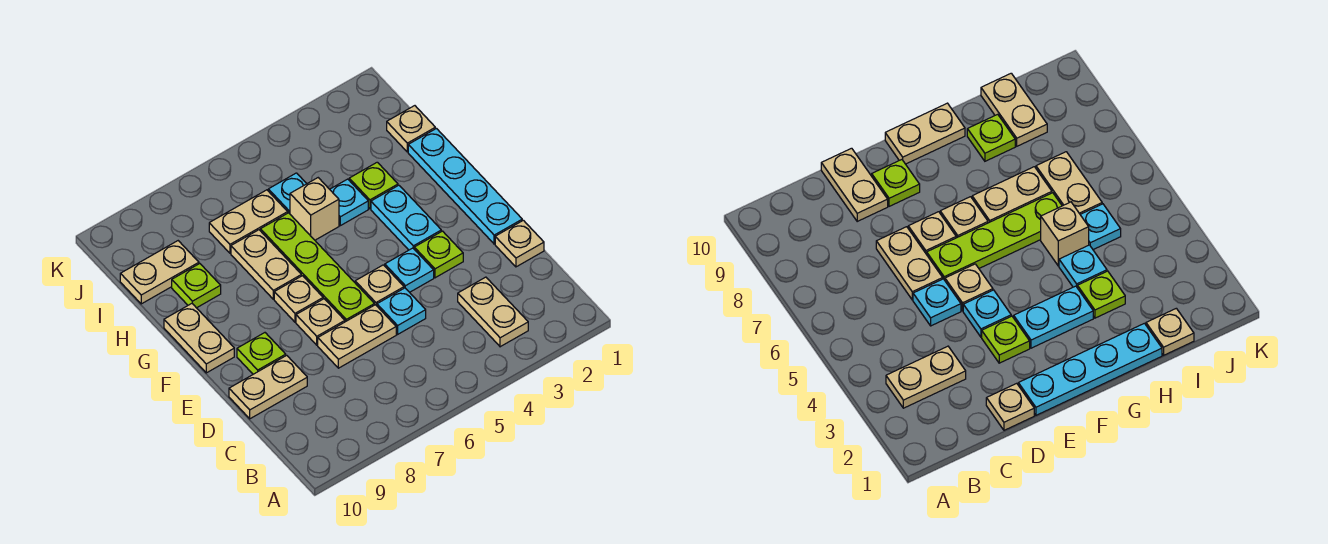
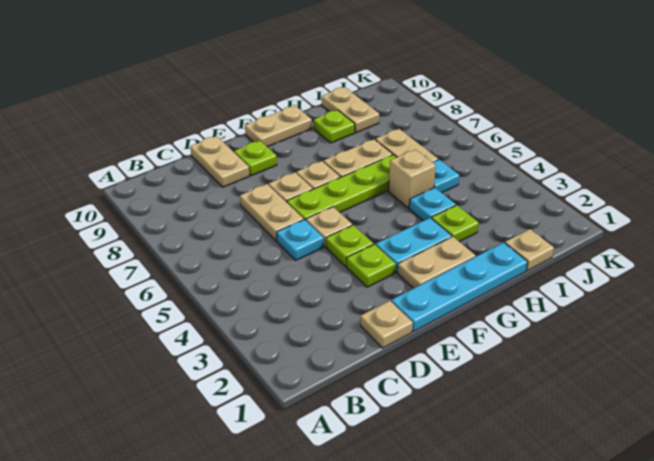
tan 1x2 plate [458,277,528,347] -> tan 1x2 plate moved to [397,237,476,288]
cyan 1x1 plate [385,248,434,292] -> lime 1x1 plate [326,225,373,266]

